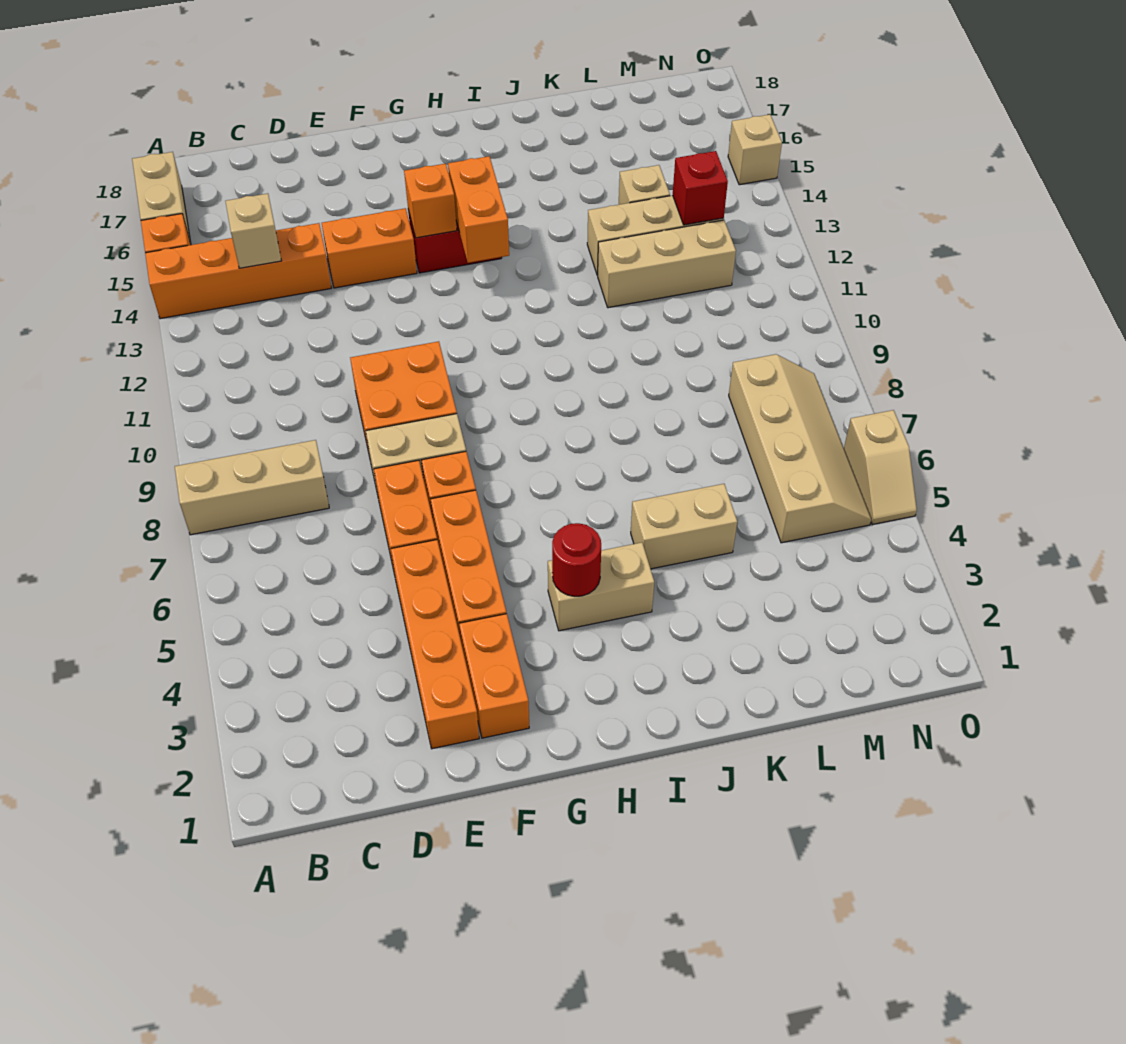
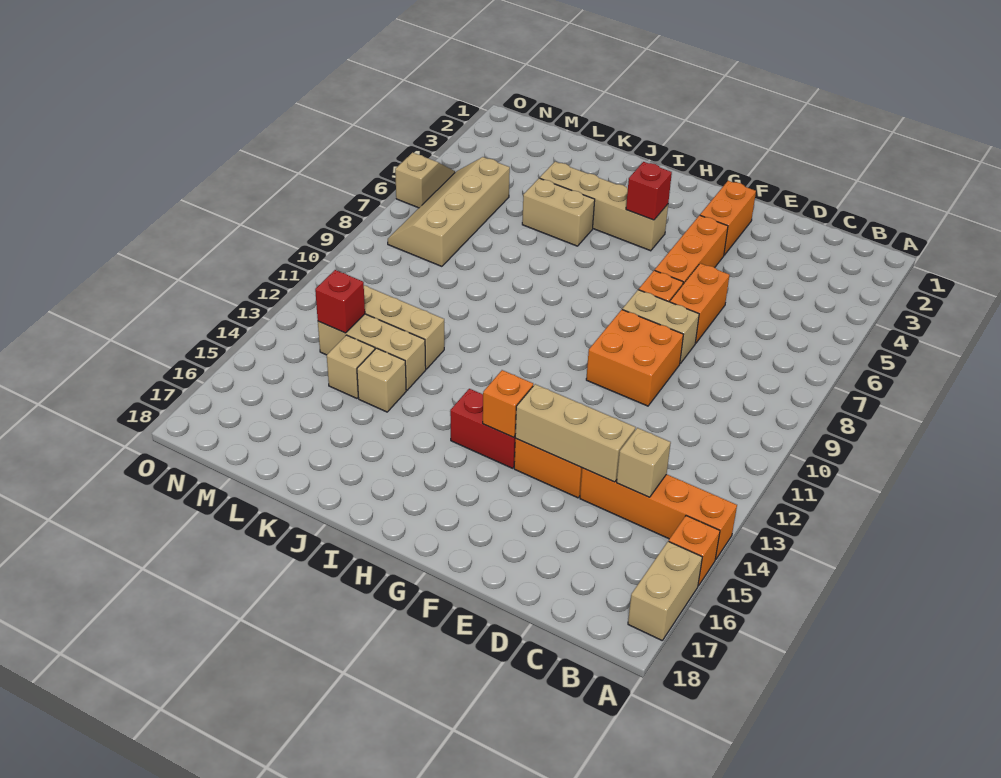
tan 1x3 brick [175,440,329,535] -> tan 1x3 brick moved to [515,384,635,482]
orange 1x4 brick [391,540,479,749] -> none
tan 1x2 brick [548,542,654,631] -> tan 1x4 brick [540,162,668,251]
red 1x1 round brick [552,523,601,596] -> red 1x1 brick [626,162,672,220]
orange 1x2 brick [448,156,509,263] -> none
tan 1x1 brick [728,115,782,185] -> tan 1x1 brick moved to [357,348,406,412]

